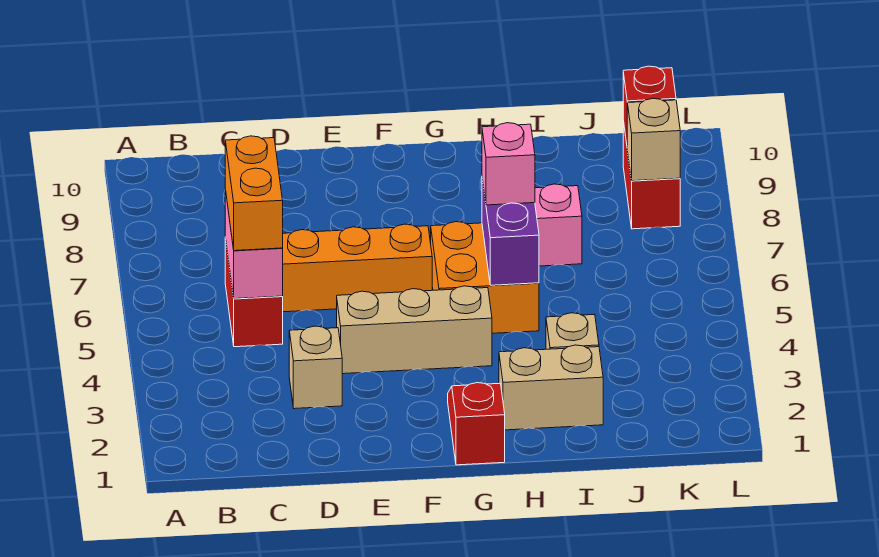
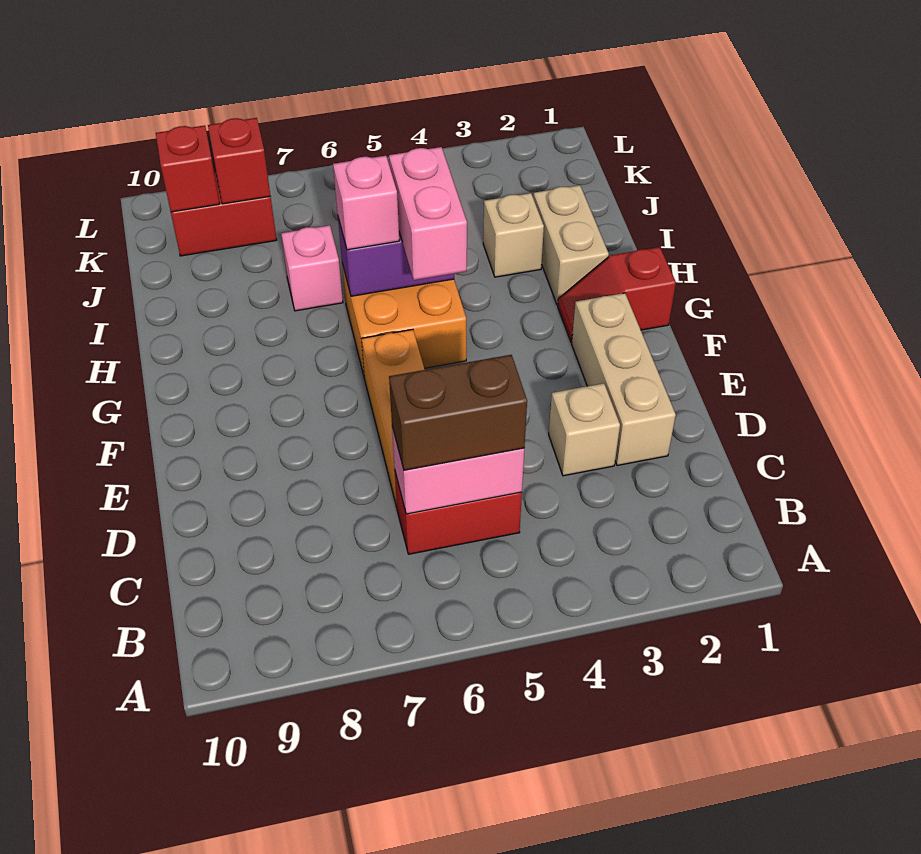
orange 1x2 brick [225,136,283,251] -> brown 1x2 brick [389,355,527,470]
tan 1x3 brick [337,286,492,374] -> tan 1x3 brick moved to [572,293,676,466]
none -> pink 1x2 brick [389,147,467,280]
tan 1x1 brick [627,98,680,181] -> red 1x1 brick [208,118,270,204]

